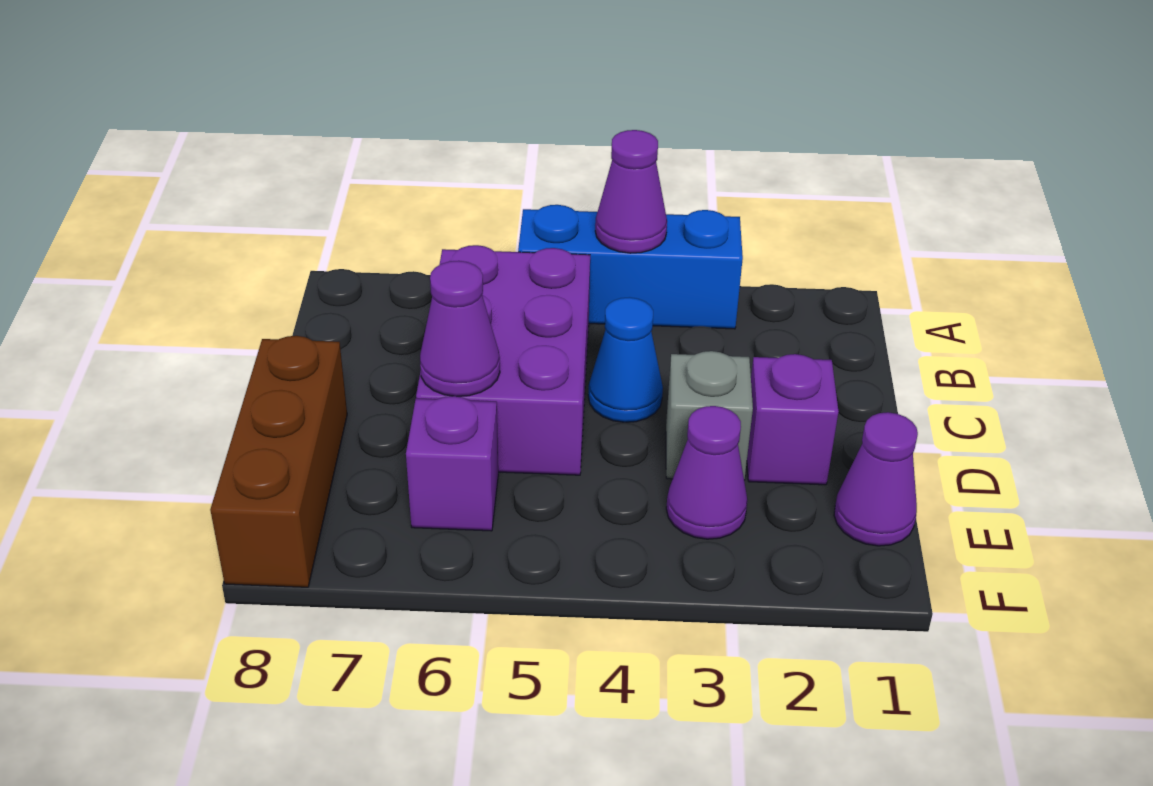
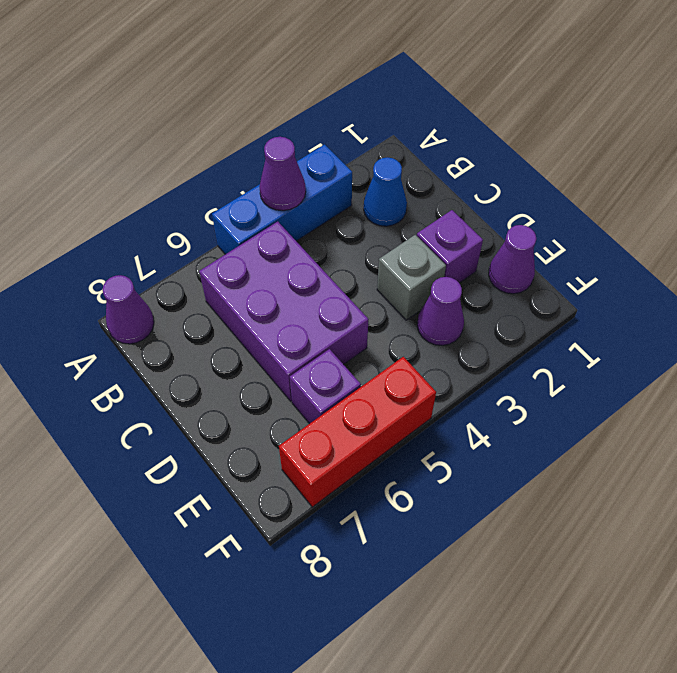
blue 1x1 cone [588,297,663,422] -> blue 1x1 cone moved to [364,157,407,226]
purple 1x1 cone [420,261,500,396] -> purple 1x1 cone moved to [103,275,154,344]
brown 1x3 brick [210,336,347,587] -> none
none -> red 1x3 brick [279,357,436,507]

